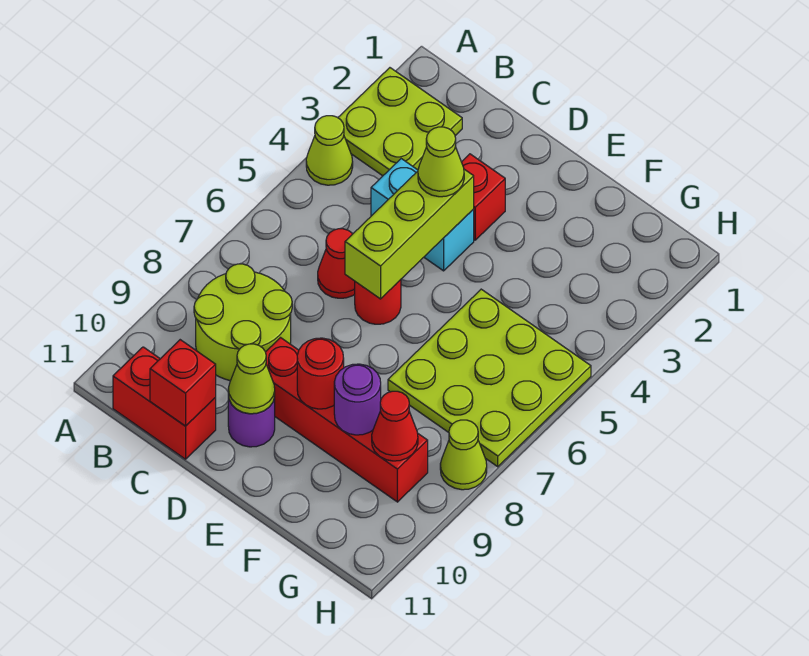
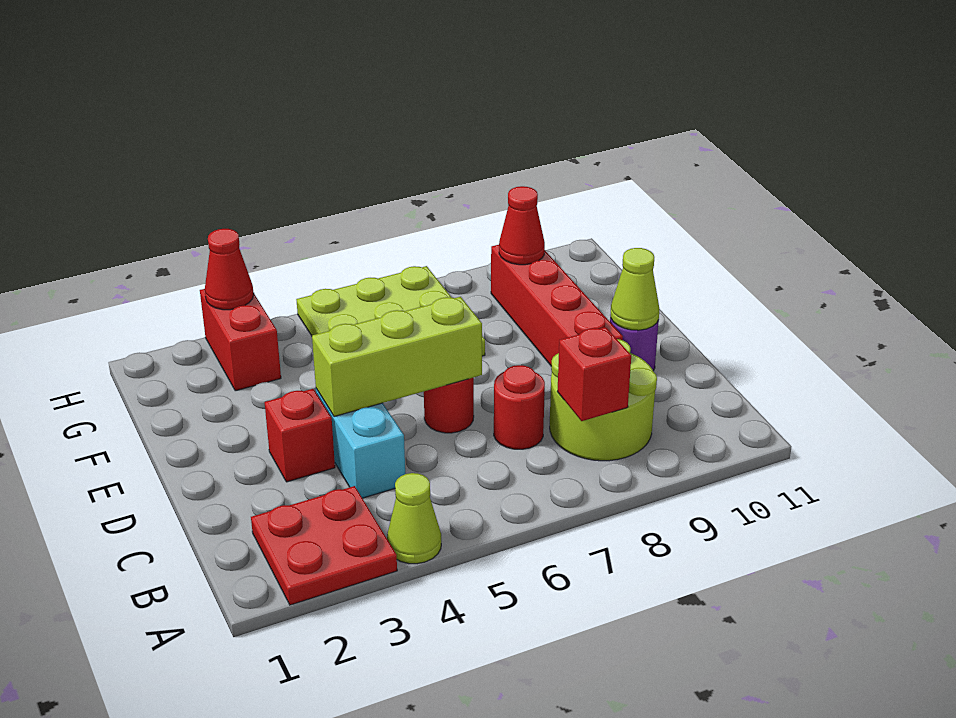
lime 2x2 plate [338,68,462,176] -> red 2x2 plate [251,486,397,605]
red 1x2 brick [113,347,216,459] -> red 1x2 brick moved to [200,289,281,391]
red 1x1 cone [318,229,355,298] -> red 1x1 cone moved to [205,229,254,310]
red 1x1 brick [150,340,216,426] -> red 1x1 brick moved to [557,327,631,421]
lime 1x1 cone [418,127,464,197] -> none
red 1x1 round brick [297,338,344,409] -> red 1x1 round brick moved to [494,365,545,449]
purple 1x1 round brick [334,364,381,435] -> none
lime 1x1 cone [440,420,487,490] -> none

